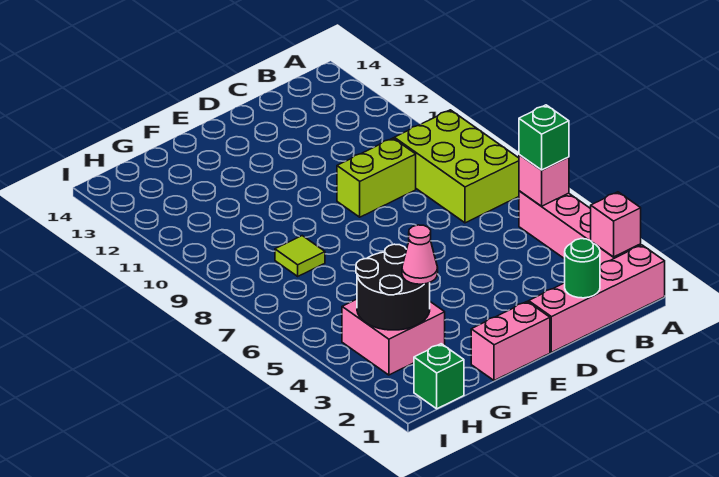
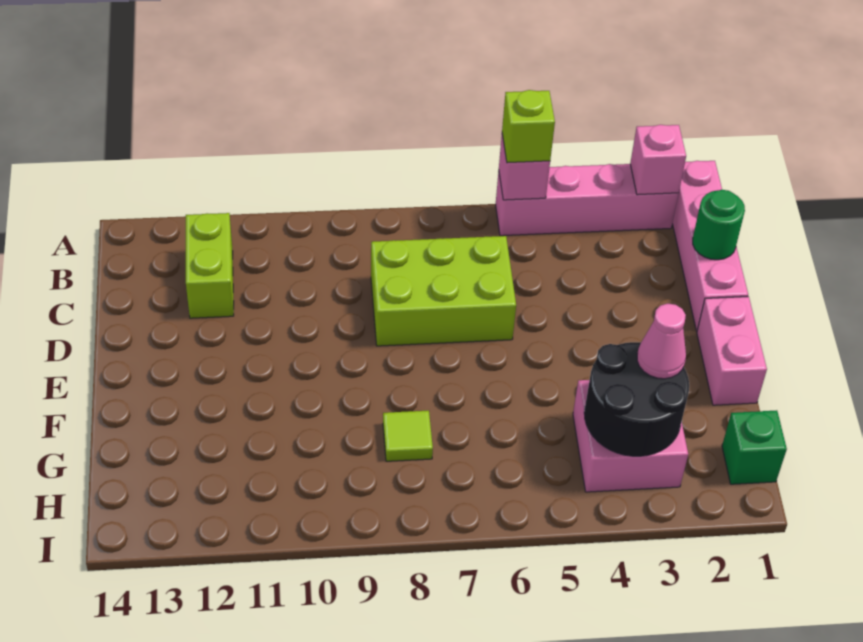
green 1x1 brick [519,105,569,170] -> lime 1x1 brick [502,90,555,163]
lime 2x3 brick [394,110,519,223] -> lime 2x3 brick moved to [371,236,516,346]
lime 1x2 brick [337,138,416,217] -> lime 1x2 brick moved to [186,213,234,318]

